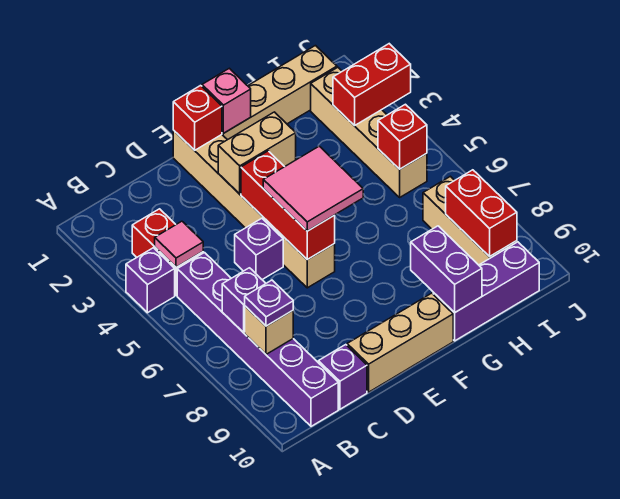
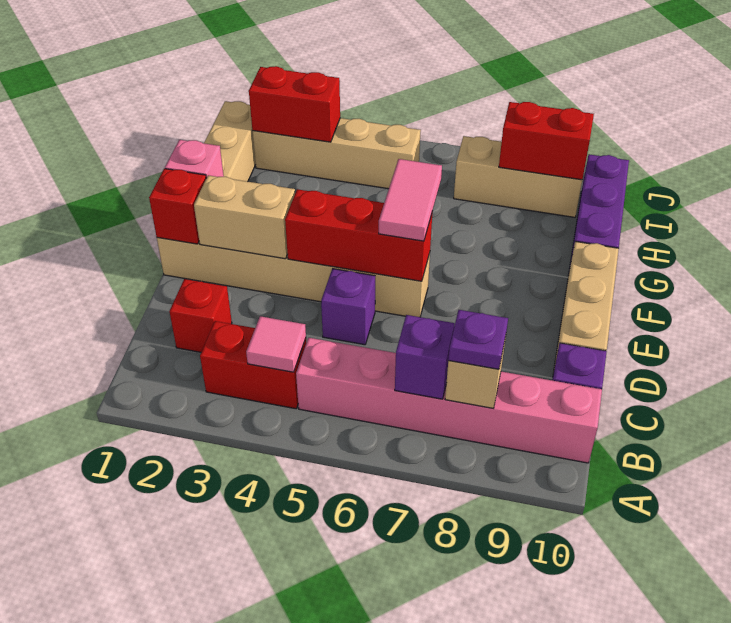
purple 1x1 brick [126,248,175,313] -> none
purple 1x6 brick [177,253,338,426] -> pink 1x6 brick [296,338,602,463]
tan 1x2 brick [218,112,296,194] -> tan 1x2 brick turned to [194,175,295,259]
pink 2x2 tile [263,146,363,231] -> pink 1x2 tile [379,159,442,241]
purple 1x2 brick [411,226,482,313] -> none
red 1x2 brick [333,44,411,126] -> red 1x2 brick turned to [249,66,340,142]
red 1x1 brick [378,104,427,169] -> red 1x1 brick moved to [169,279,232,352]

